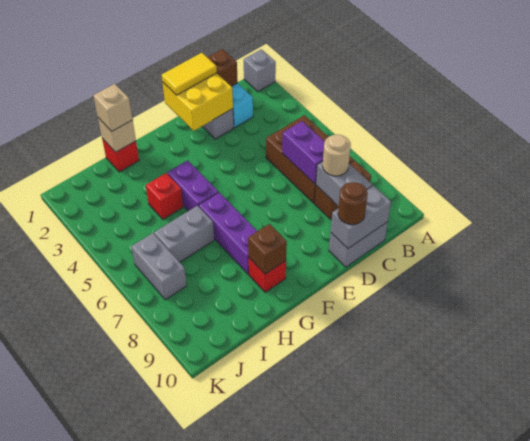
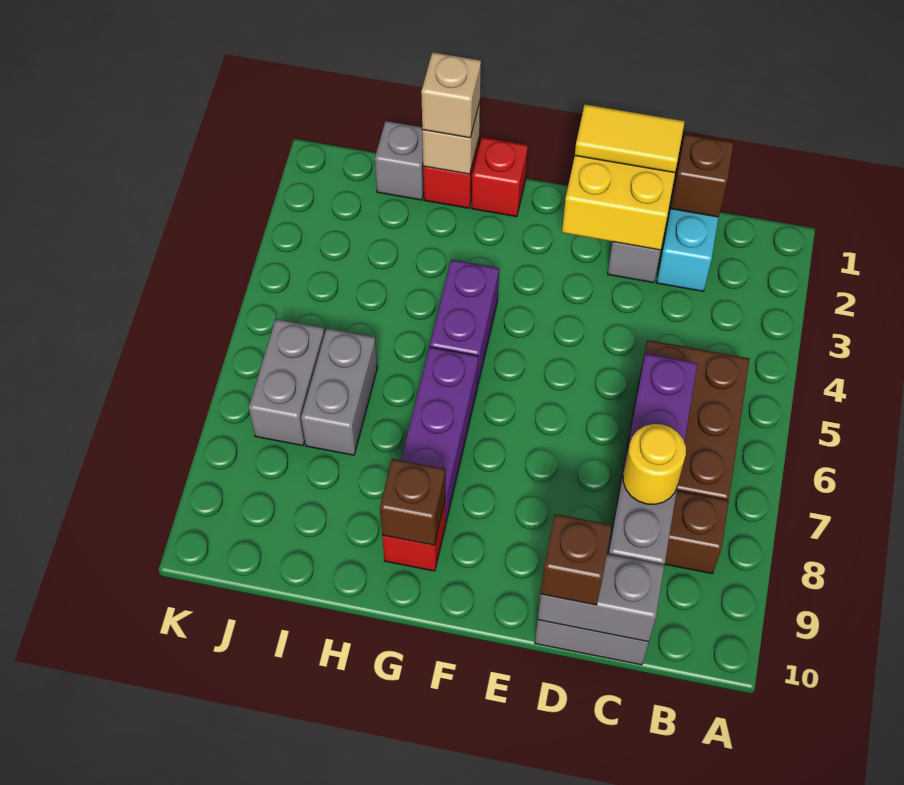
grey 1x1 brick [244,49,276,92] -> grey 1x1 brick moved to [375,121,424,200]
tan 1x1 round brick [323,134,351,176] -> yellow 1x1 round brick [623,424,686,504]
brown 1x1 round brick [338,182,368,225] -> brown 1x1 brick [541,514,612,605]
red 1x1 brick [146,173,183,219] -> red 1x1 brick moved to [472,137,528,217]
grey 1x2 brick [154,206,214,262] -> grey 1x2 brick turned to [301,328,378,455]

